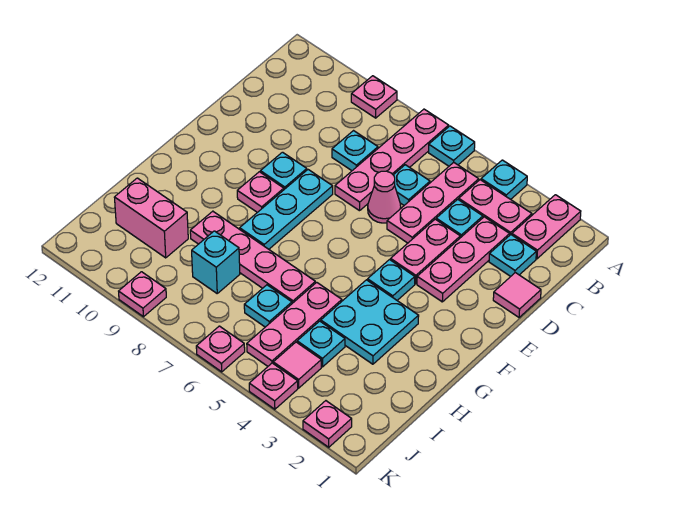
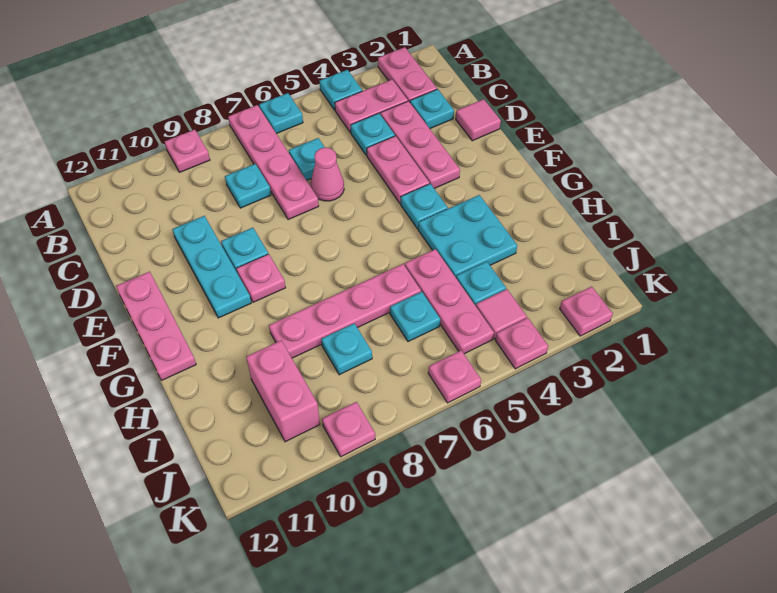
pink 1x3 plate [387,162,479,243] -> pink 1x3 plate moved to [116,272,196,381]
cyan 1x3 plate [240,170,333,249] -> cyan 1x3 plate moved to [172,216,251,318]
cyan 1x1 brick [192,231,240,293] -> cyan 1x1 plate [321,323,372,375]
pink 1x2 brick [114,178,188,258] -> pink 1x2 brick turned to [246,340,320,442]

